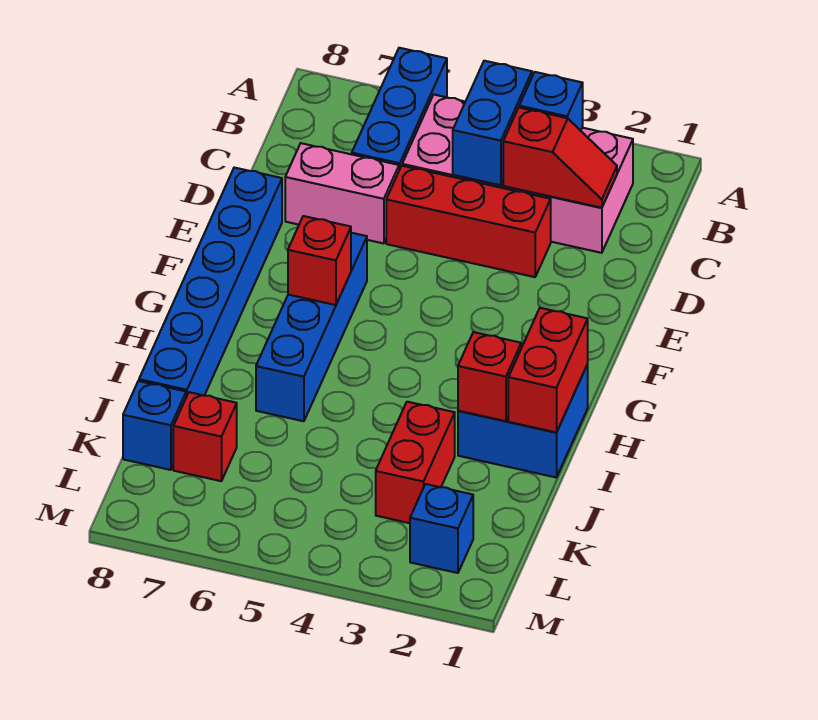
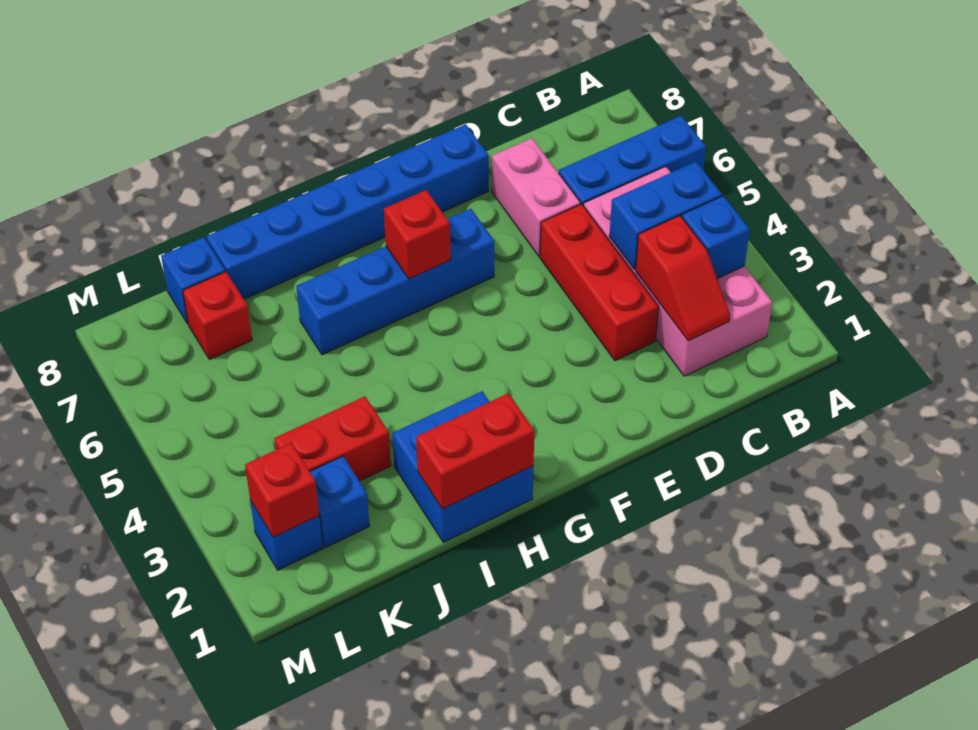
red 1x1 brick [458,332,521,421] -> red 1x1 brick moved to [245,443,319,537]
none -> blue 1x1 brick [310,456,369,548]

